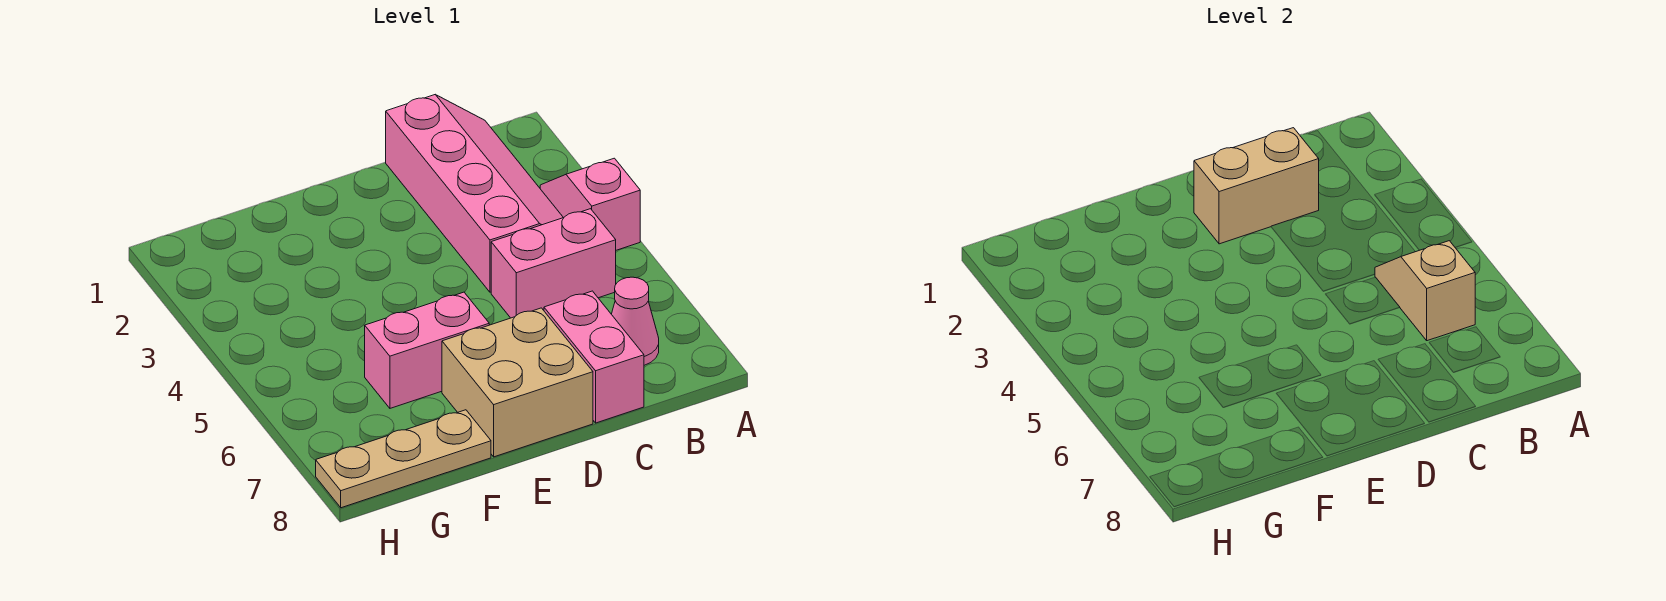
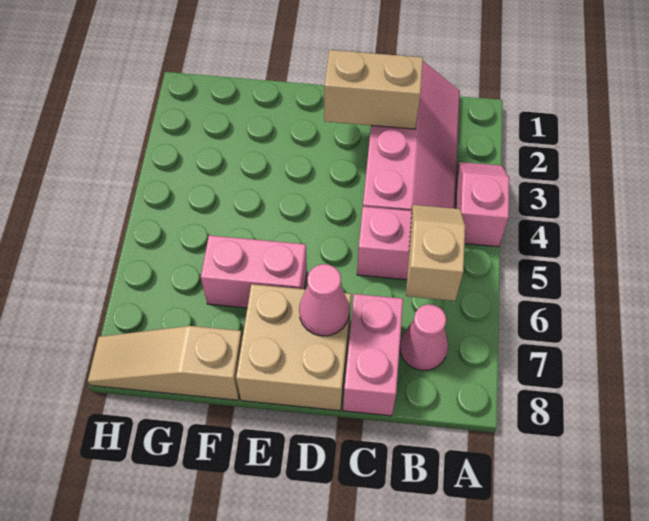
none -> pink 1x1 cone [299,264,349,336]
tan 1x3 plate [316,410,491,508] -> tan 1x3 slope [88,326,242,400]

